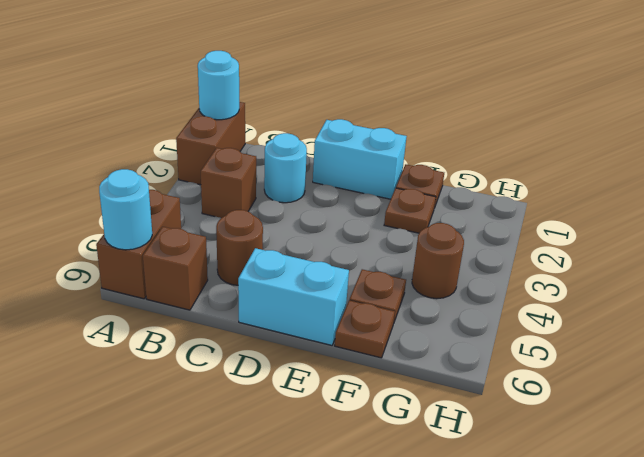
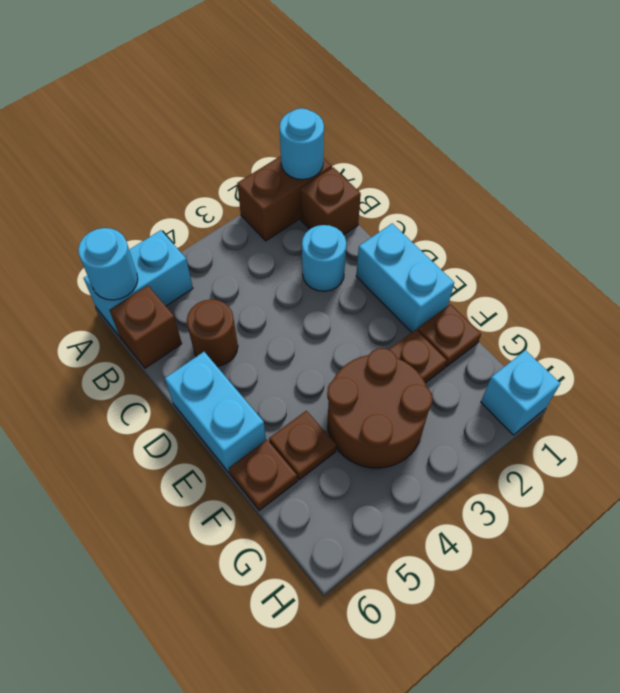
brown 1x2 brick [96,190,181,299] -> cyan 1x2 brick [84,230,193,336]
brown 1x1 brick [201,148,256,218] -> brown 1x1 brick moved to [300,167,361,235]
brown 1x1 round brick [412,223,464,299] -> brown 2x2 round brick [327,348,433,468]
none -> cyan 1x1 brick [481,350,560,435]

